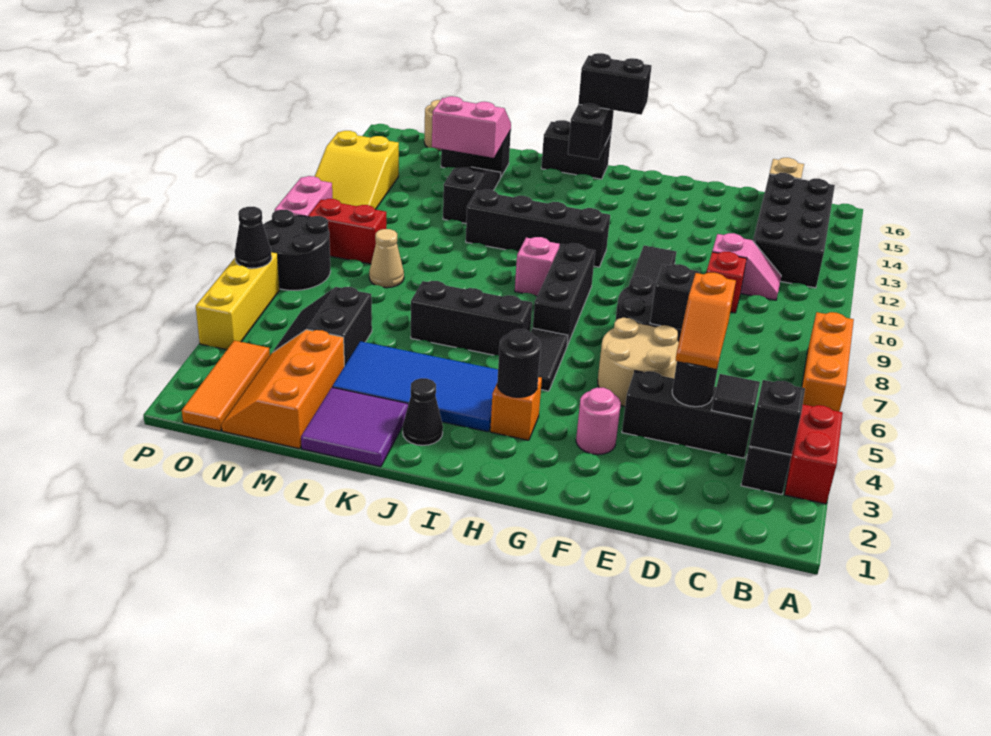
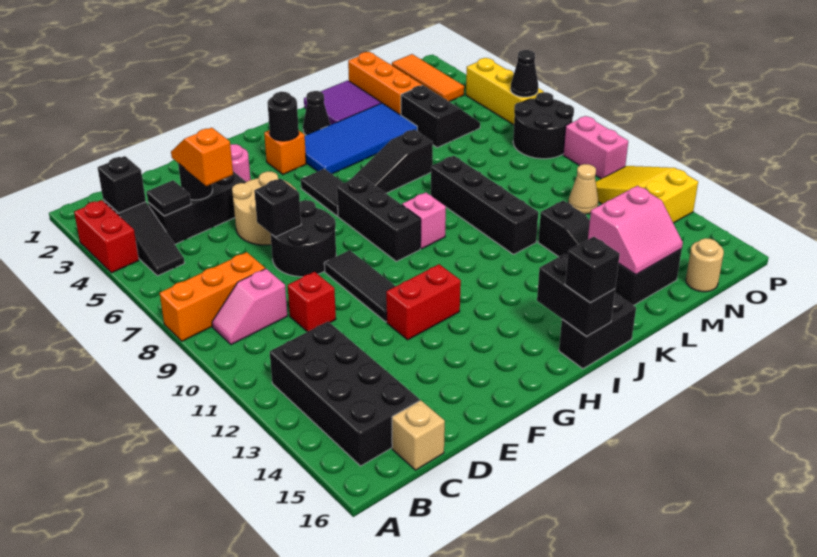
orange 1x3 brick [802,312,854,411] -> orange 1x3 brick turned to [160,252,265,341]
pink 1x2 slope [712,233,781,300] -> pink 1x2 slope moved to [212,269,287,345]
black 1x4 brick [466,190,610,267] -> black 1x4 brick turned to [431,156,538,254]
black 1x2 brick [578,53,652,115] -> black 1x1 brick [565,237,620,303]
black 1x3 brick [411,281,532,356] -> black 1x3 slope [354,130,433,193]
tan 1x1 cone [369,229,404,288] -> tan 1x1 cone moved to [568,164,598,214]
red 1x2 brick [308,199,386,264] -> red 1x2 brick moved to [386,264,461,340]

